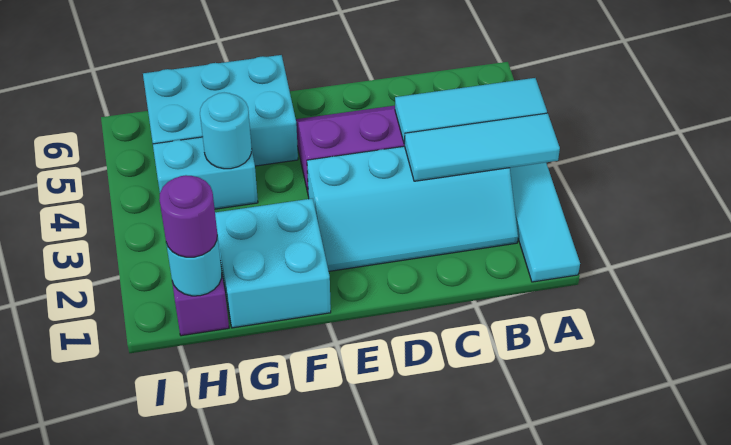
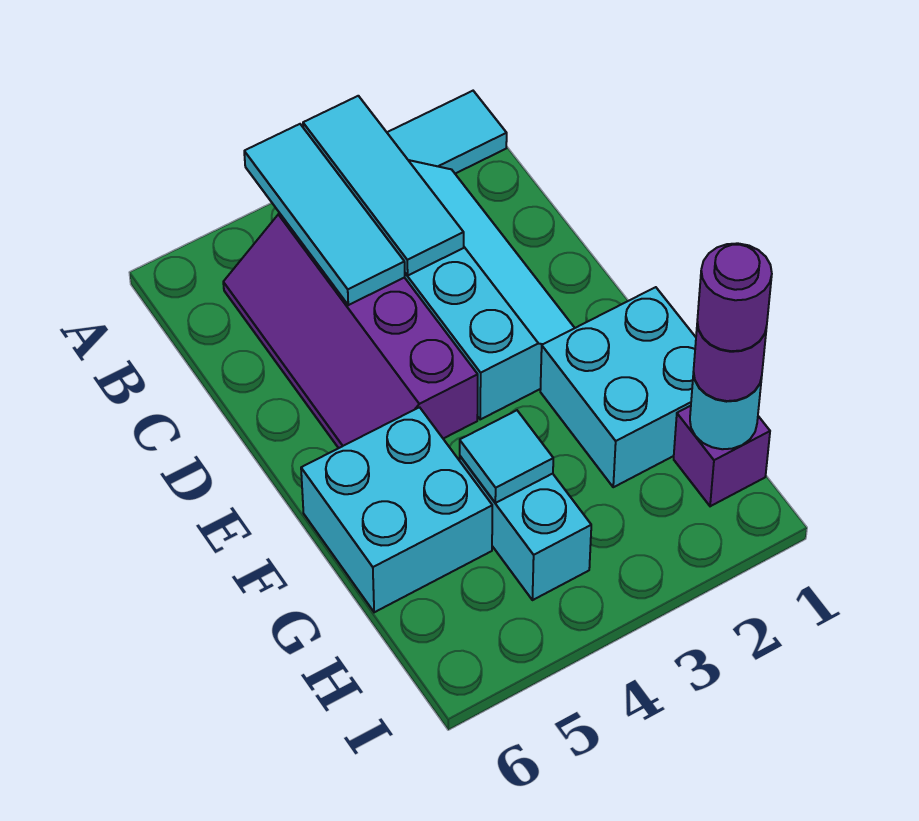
cyan 2x3 brick [143,55,298,166] -> cyan 2x2 brick [301,407,492,612]
cyan 1x1 round brick [200,93,252,169] -> cyan 1x1 tile [460,410,553,503]
none -> purple 1x1 round brick [697,243,772,351]

